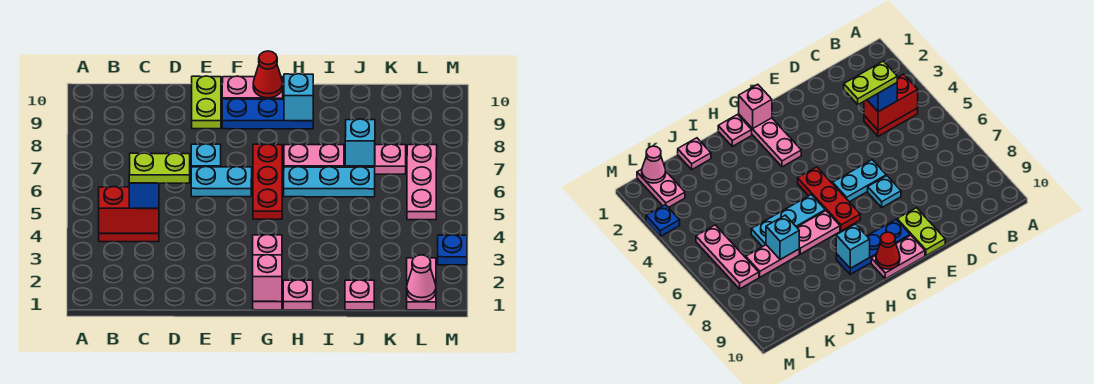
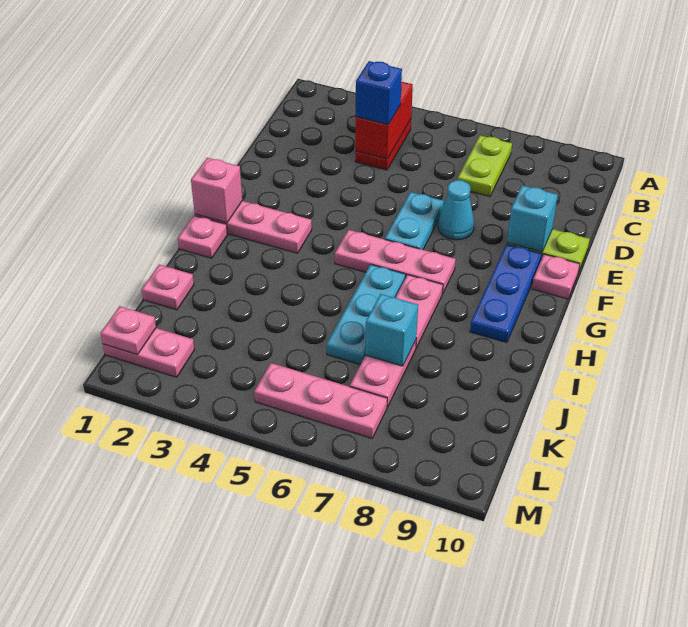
lime 1x2 plate [129,153,190,183] -> lime 1x2 plate moved to [458,135,512,197]
cyan 1x1 plate [191,144,221,167] -> cyan 1x1 cone [438,180,474,240]
pink 1x2 plate [222,76,283,99] -> pink 1x1 plate [532,254,580,299]
red 1x3 plate [253,144,282,219] -> pink 1x3 plate [335,230,456,294]
red 1x1 cone [253,51,283,98] -> none
cyan 1x1 brick [284,74,313,121] -> cyan 1x1 brick moved to [507,185,558,252]
pink 1x1 cone [407,255,436,302] -> pink 1x1 plate [101,306,156,355]
blue 1x1 plate [438,235,467,265] -> none

